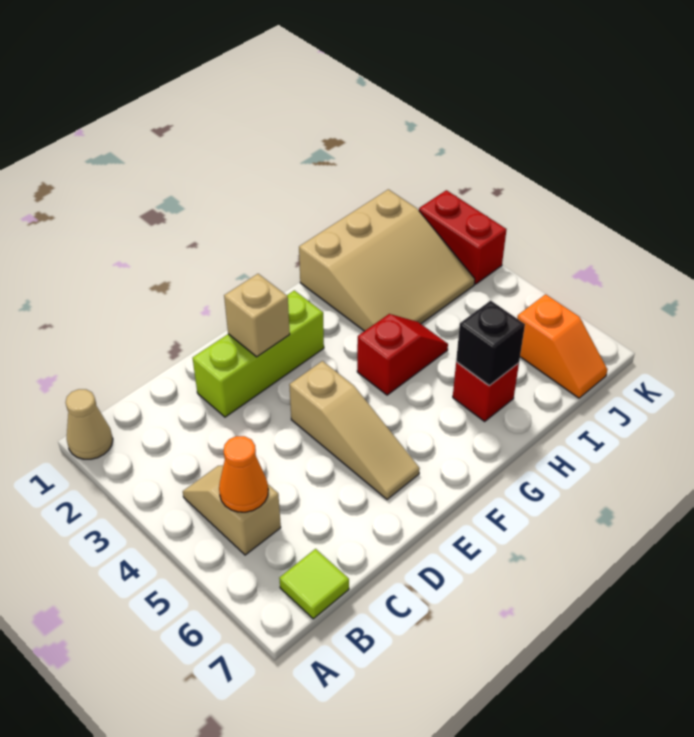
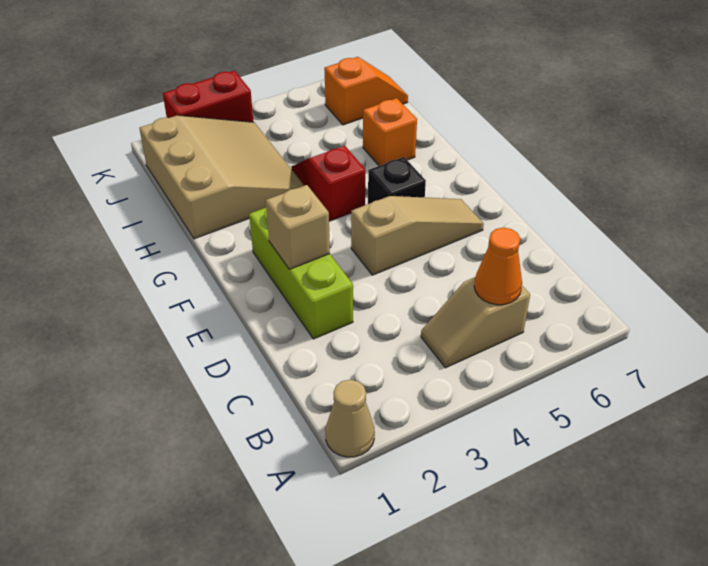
lime 1x1 tile [279,549,349,619] -> none
red 1x1 brick [453,362,519,421] -> orange 1x1 brick [363,98,417,166]
black 1x1 brick [456,301,525,386] -> black 1x1 brick moved to [368,157,426,204]

